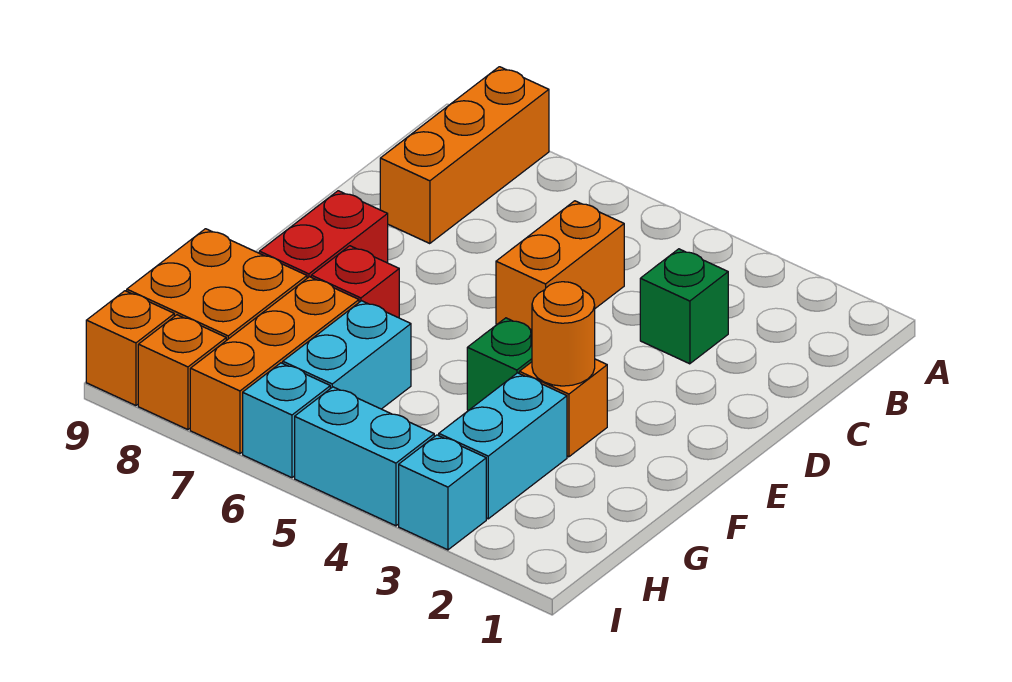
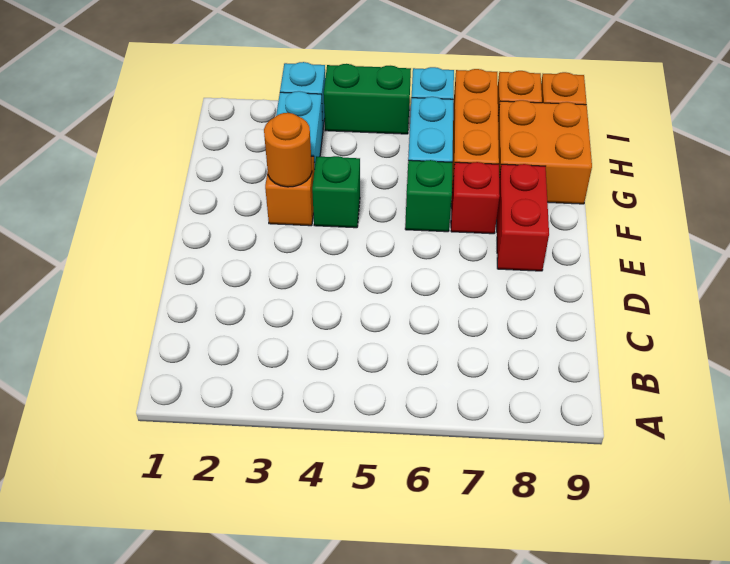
orange 1x3 brick [380,67,549,244] -> none
green 1x1 brick [640,249,728,364] -> green 1x1 brick moved to [405,160,452,232]
orange 1x2 brick [496,201,624,330] -> none
cyan 1x2 brick [295,387,434,526] -> green 1x2 brick [324,64,411,134]

